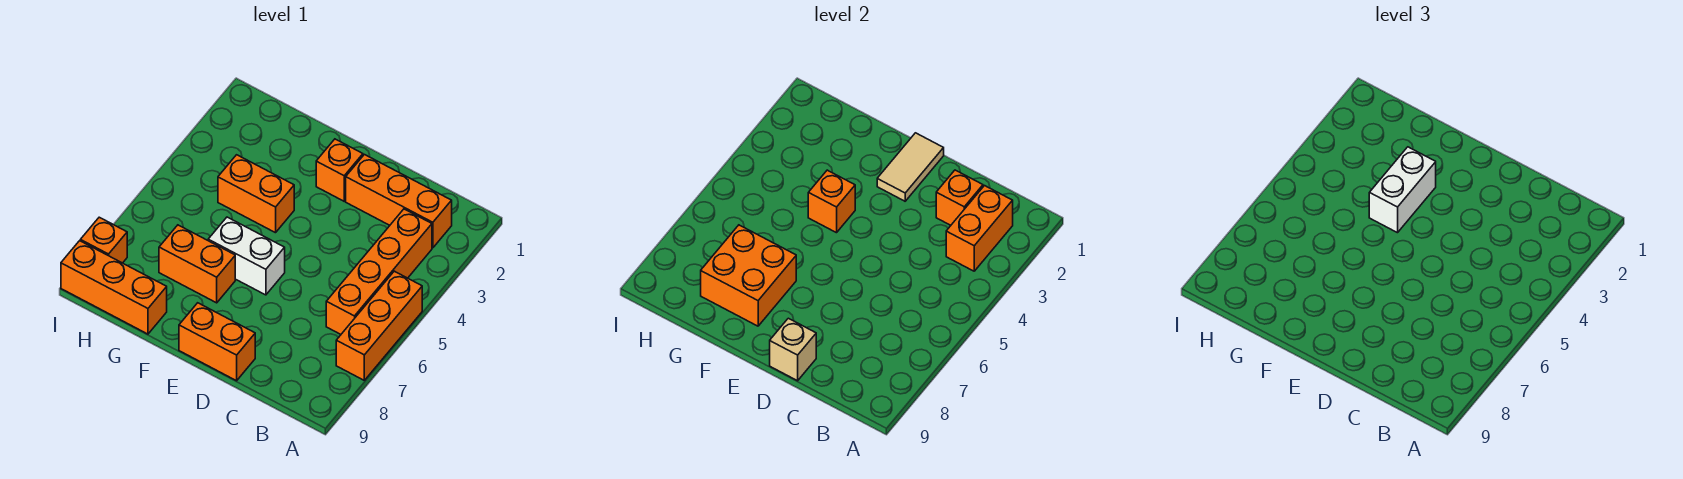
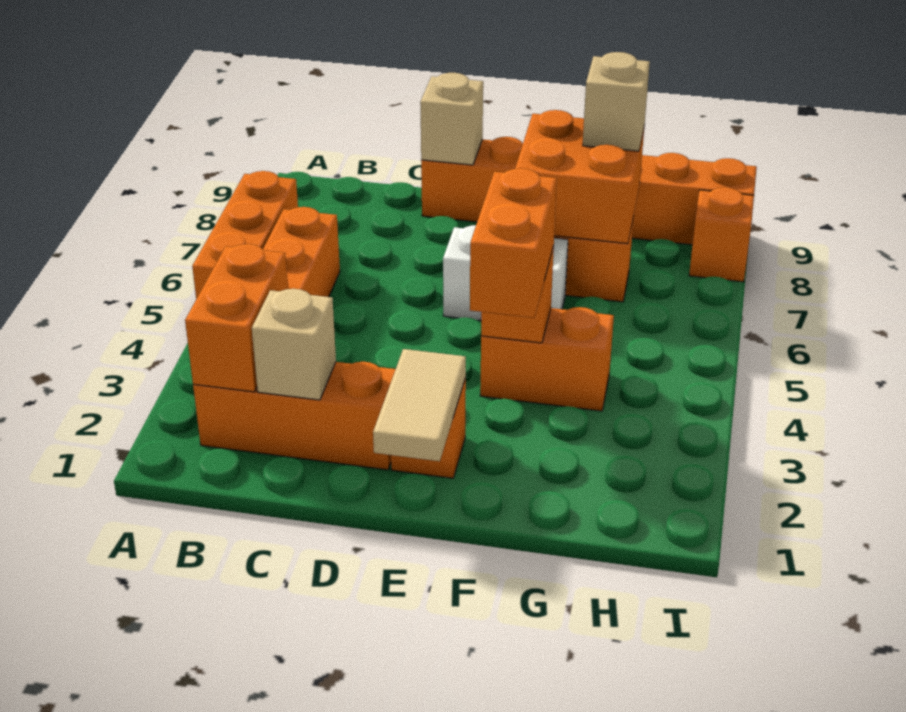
orange 1x1 brick [936,170,983,225] -> tan 1x1 brick [252,289,336,400]
white 1x2 brick [1369,147,1436,233] -> orange 1x2 brick [470,168,557,318]
none -> tan 1x1 brick [583,52,650,151]

